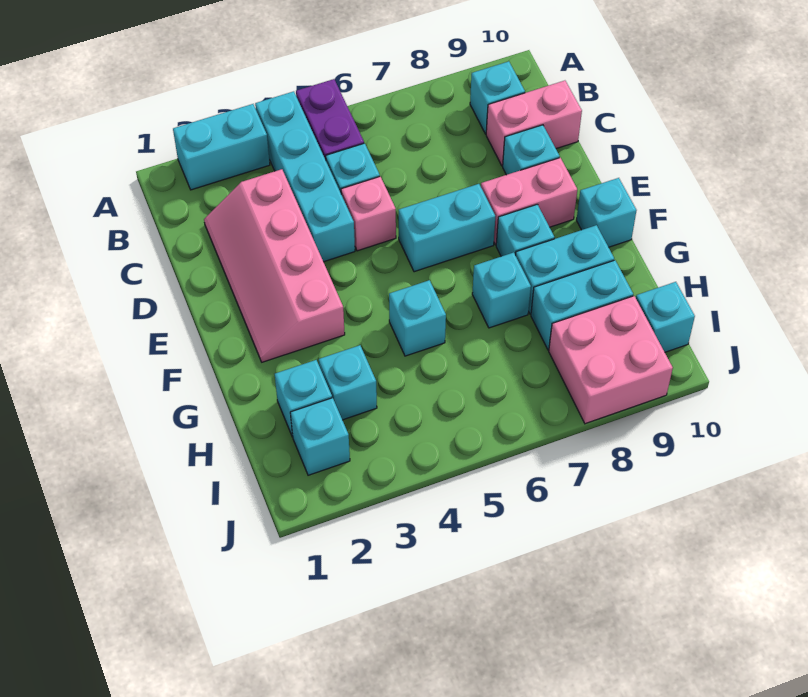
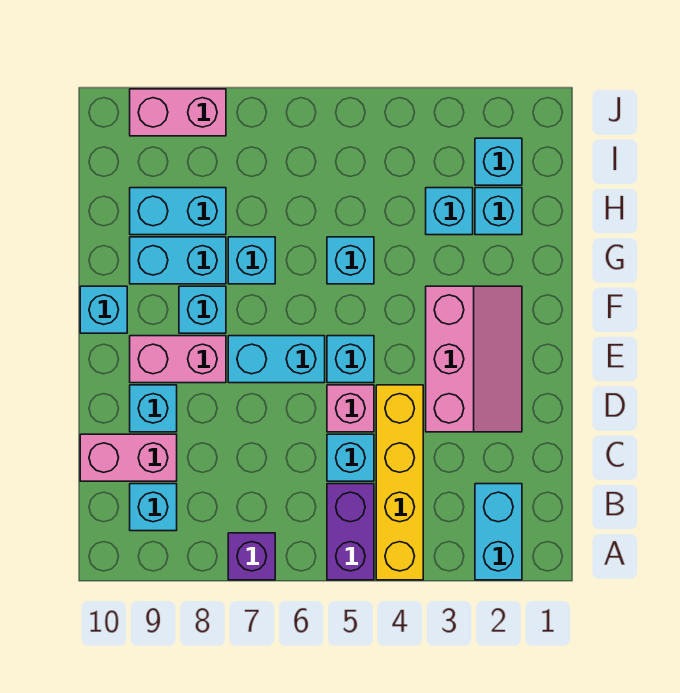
cyan 1x2 brick [173,104,270,190] -> cyan 1x2 brick turned to [475,484,522,580]
cyan 1x4 brick [255,91,355,262] -> yellow 1x4 brick [376,385,423,580]
none -> purple 1x1 brick [228,533,275,580]
pink 2x4 slope [204,169,345,362] -> pink 2x3 slope [426,286,522,432]
pink 2x2 brick [549,296,673,424] -> pink 1x2 brick [130,89,226,136]
cyan 1x1 brick [636,282,695,352] -> cyan 1x1 brick moved to [327,336,374,383]

